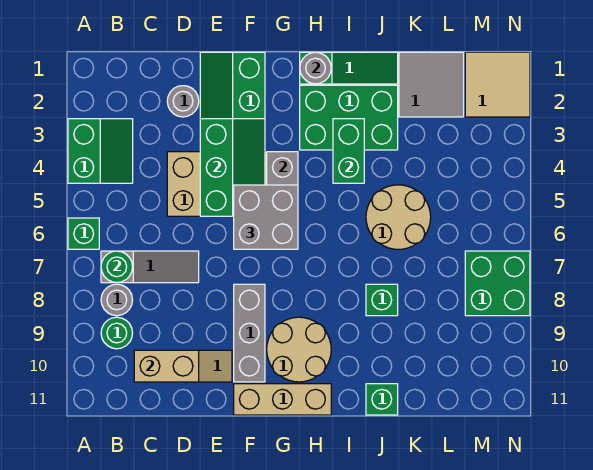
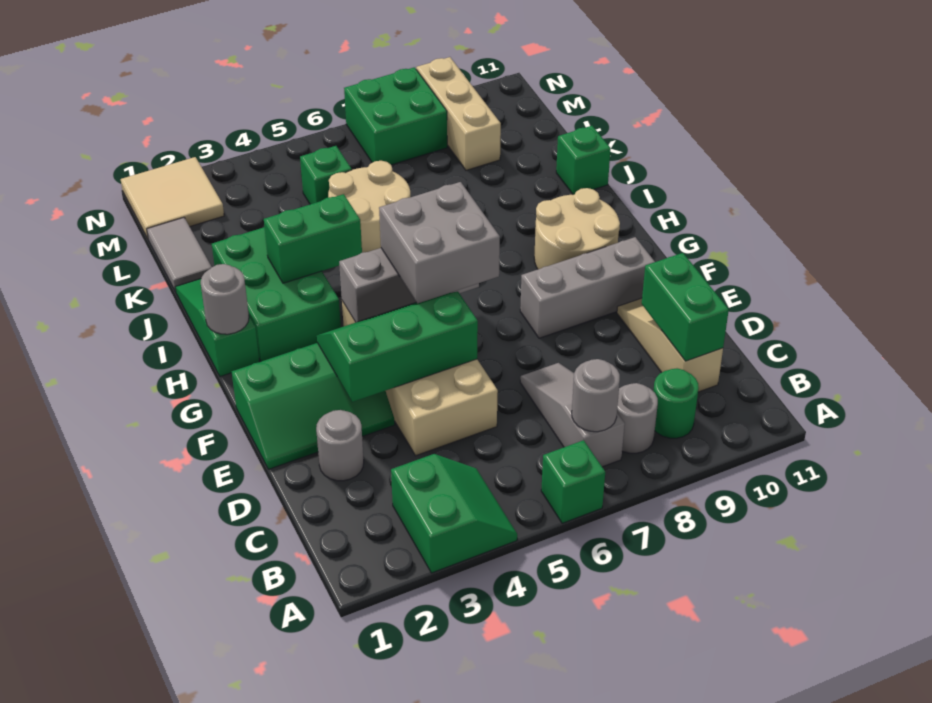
green 2x2 slope [68,119,133,183] -> green 2x2 slope turned to [391,454,517,573]
green 1x1 round brick [101,251,133,283] -> grey 1x1 round brick [572,359,620,432]
tan 1x2 brick [134,350,199,382] -> green 1x2 brick [642,253,729,361]
tan 1x3 brick [234,384,331,415] -> tan 1x3 brick moved to [416,57,501,170]
green 1x1 brick [366,284,398,316] -> green 1x1 brick moved to [300,146,352,204]
grey 2x2 tile [399,52,464,117] -> grey 1x2 tile [147,218,212,292]

